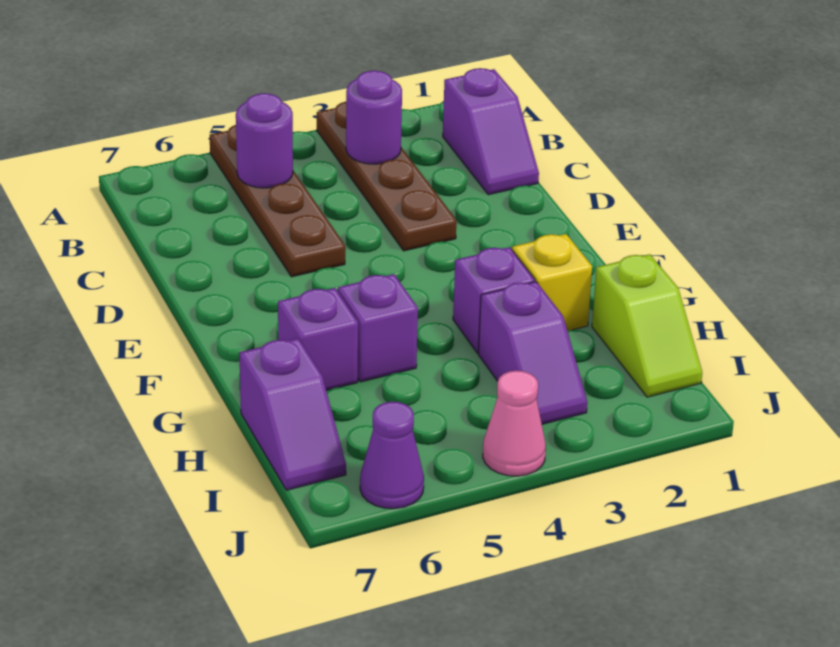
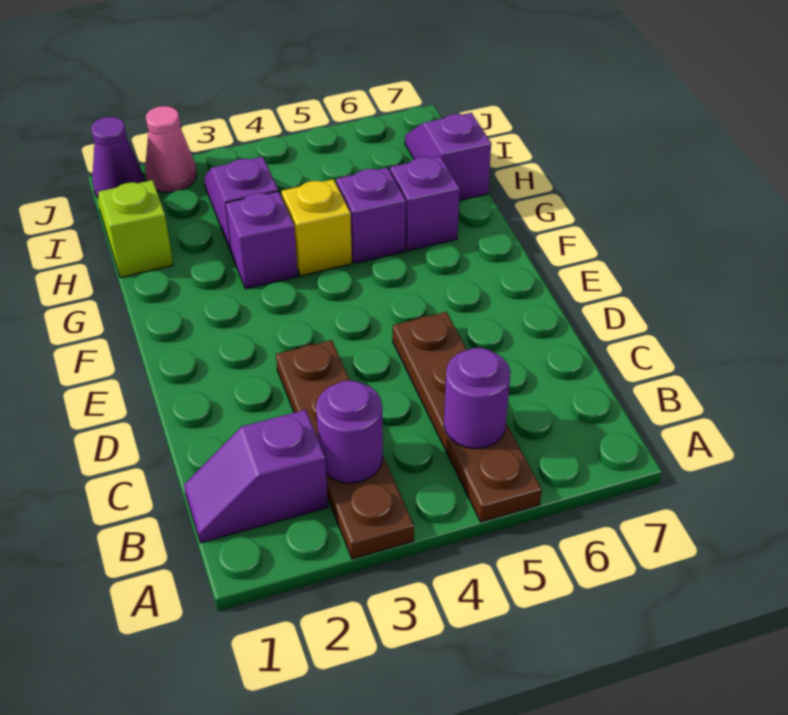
purple 1x2 slope [443,68,539,195] -> purple 1x2 slope turned to [184,410,328,543]
yellow 1x1 brick [512,234,592,331] -> yellow 1x1 brick moved to [282,179,352,276]
pink 1x1 cone [483,371,546,476] -> pink 1x1 cone moved to [145,106,197,192]
purple 1x1 cone [360,402,424,509] -> purple 1x1 cone moved to [91,117,144,197]

